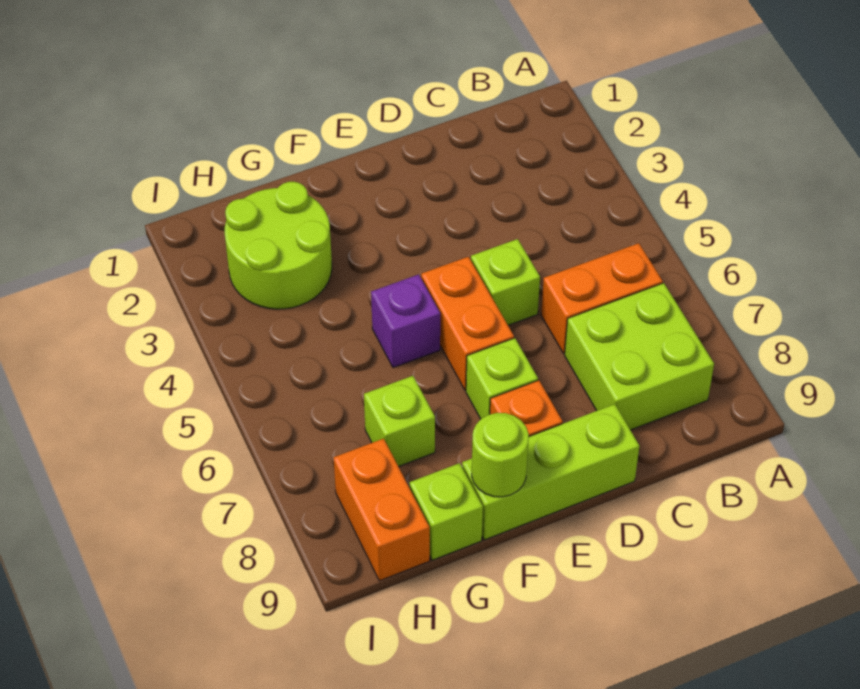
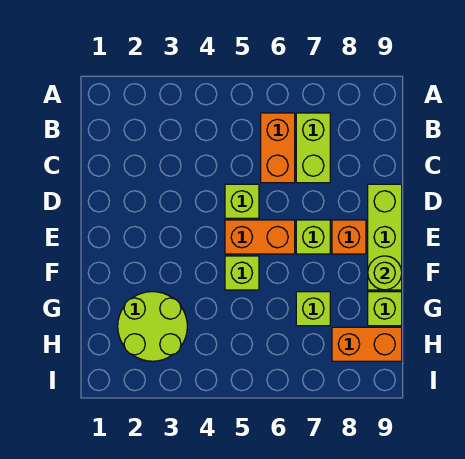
lime 2x2 brick [565,283,714,430] -> lime 1x2 brick [296,113,330,183]
purple 1x1 brick [371,274,440,368] -> lime 1x1 brick [225,256,259,290]

